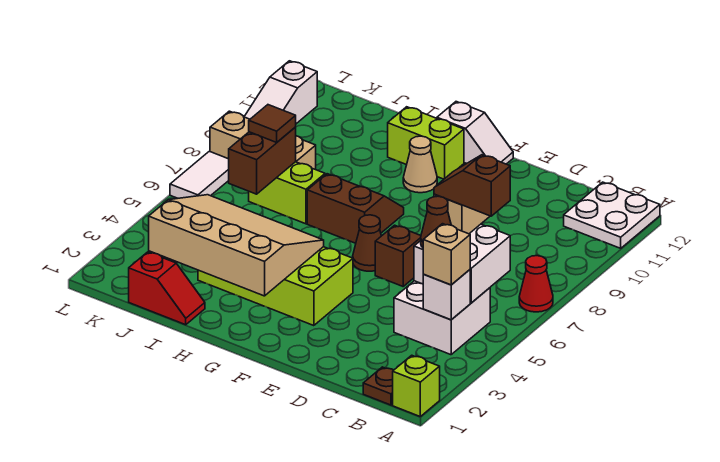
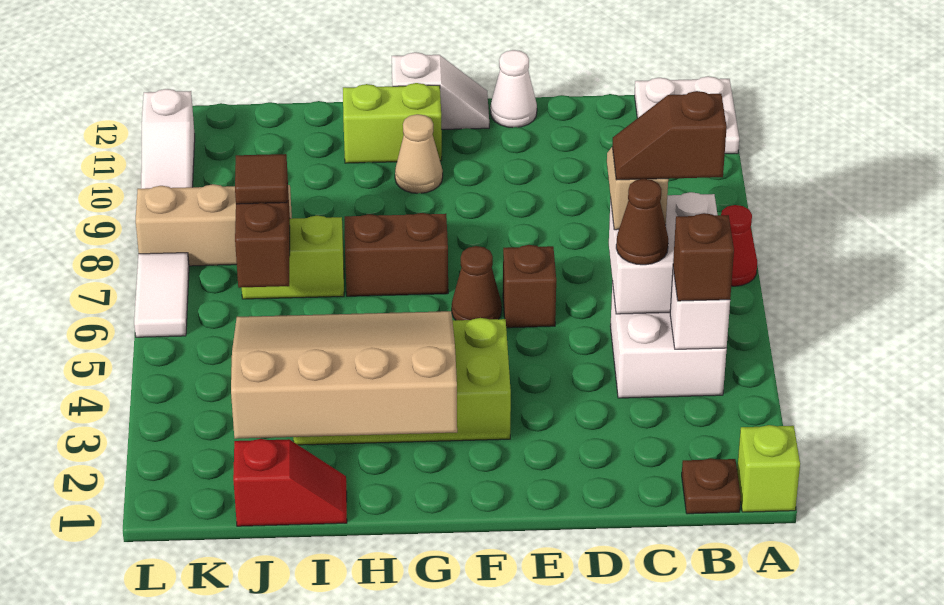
tan 1x1 brick [423,224,470,285] -> brown 1x1 brick [673,213,734,301]
none -> white 1x1 cone [491,50,537,128]

